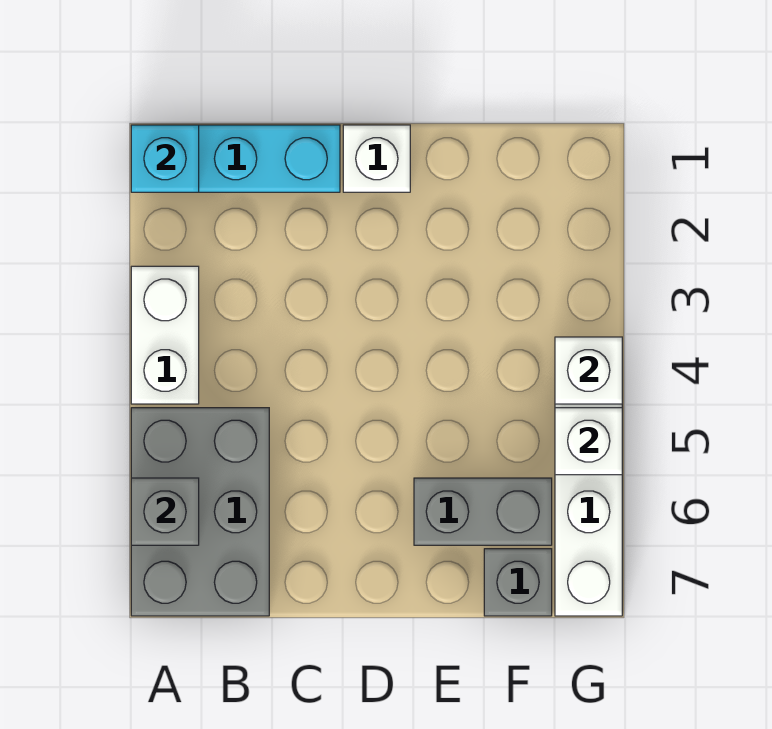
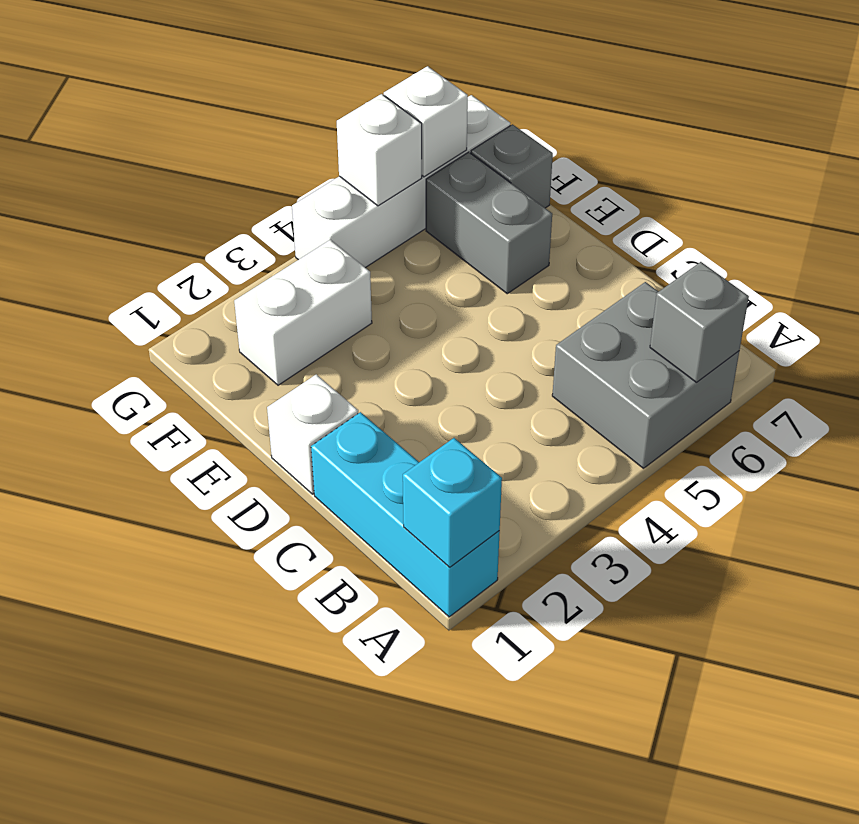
white 1x2 brick [131,266,199,404] -> white 1x2 brick moved to [234,240,372,385]
grey 2x3 brick [131,408,269,616] -> grey 2x2 brick [552,282,739,468]
white 1x1 brick [555,337,622,404] -> white 1x1 brick moved to [384,66,468,177]

